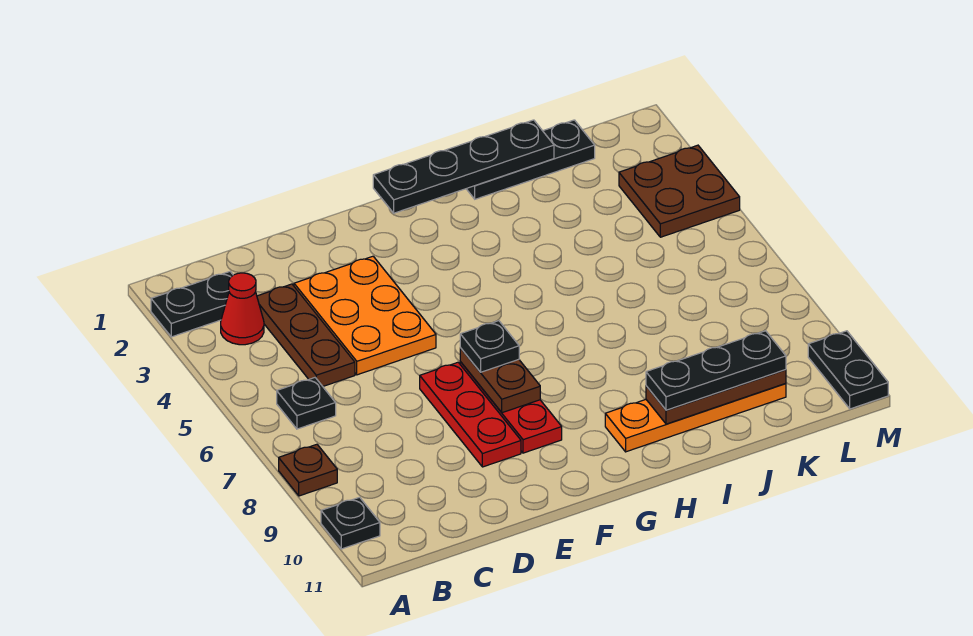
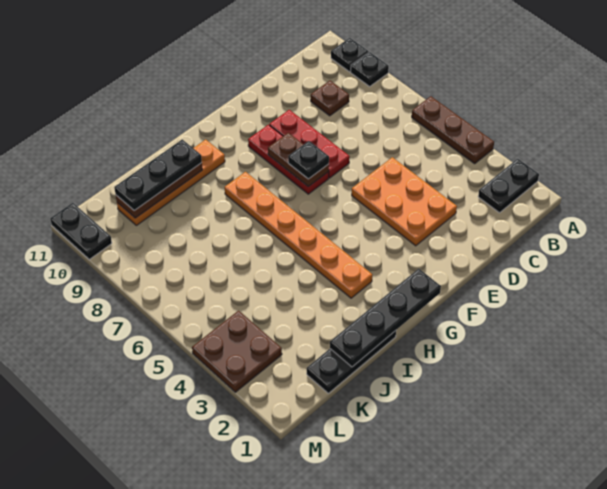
brown 1x1 plate [279,444,337,496] -> brown 1x1 plate moved to [311,81,349,116]
red 1x1 cone [221,273,264,345] -> none
black 1x1 plate [277,378,336,429] -> black 1x1 plate moved to [351,52,389,86]
brown 1x3 plate [257,284,355,386] -> brown 1x3 plate moved to [412,96,494,164]
none -> orange 1x6 plate [225,172,372,298]

